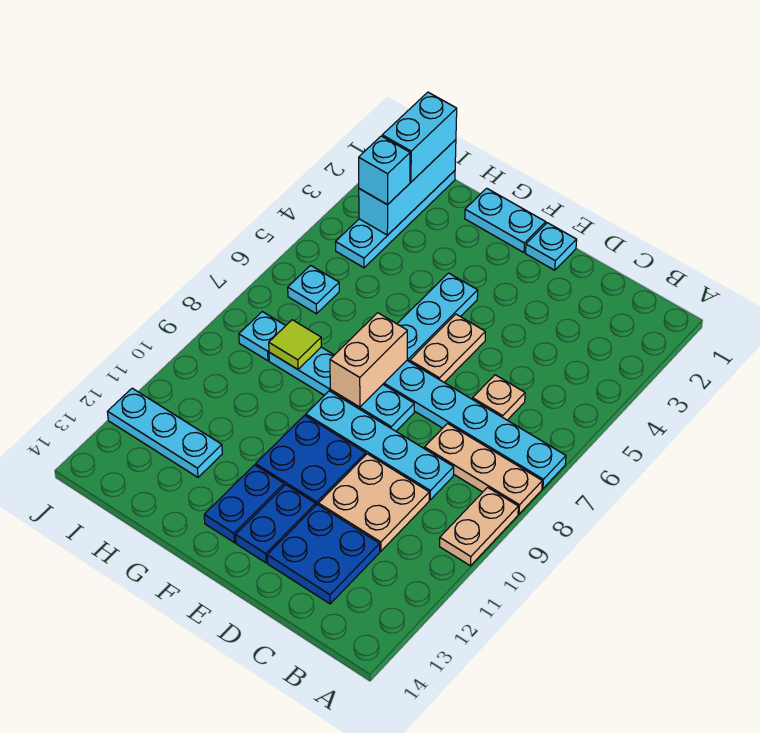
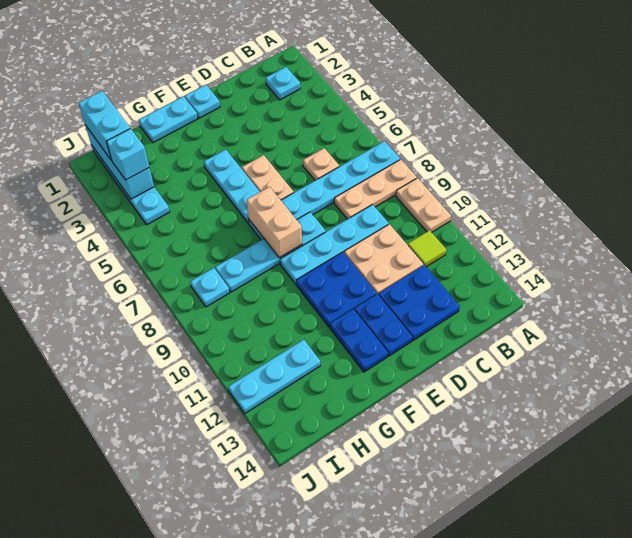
lime 1x1 tile [269,320,321,369] -> lime 1x1 tile moved to [408,230,446,267]
cyan 1x1 plate [288,265,339,314] -> cyan 1x1 plate moved to [266,67,300,100]

